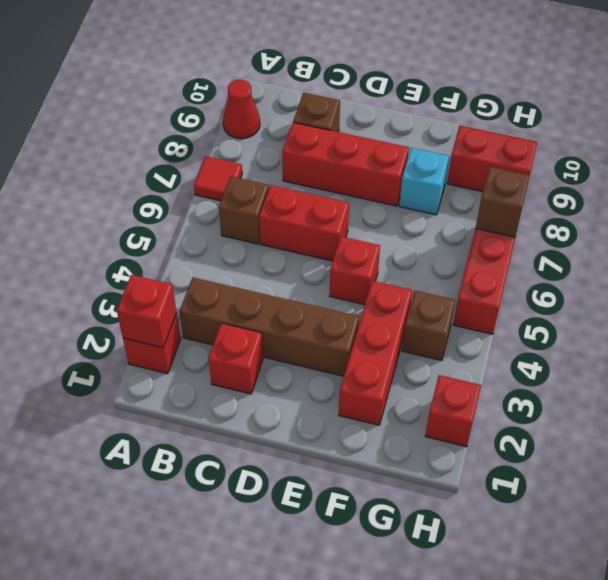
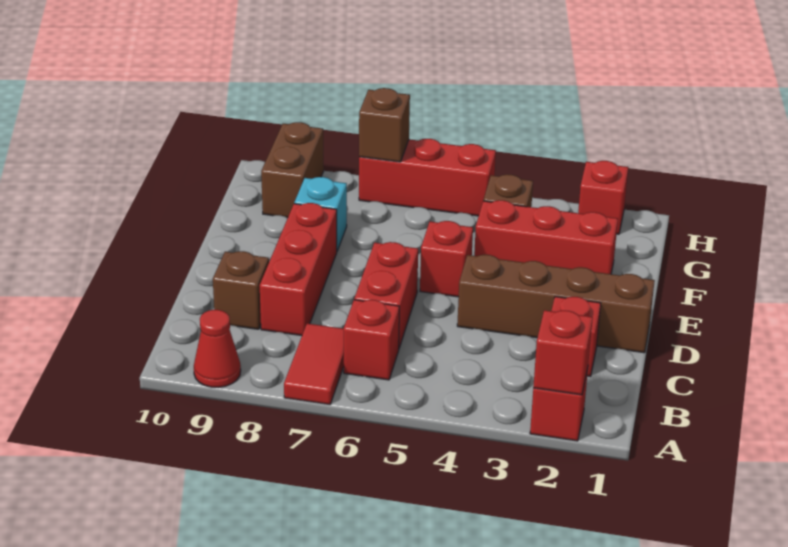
red 1x1 tile [194,156,242,201] -> red 1x2 tile [284,323,344,405]
brown 1x4 brick [180,277,359,376] -> brown 1x4 brick turned to [457,255,655,353]
brown 1x1 brick [219,176,269,244] -> red 1x1 brick [344,300,399,380]
red 1x2 brick [447,125,537,192] -> brown 1x2 brick [261,122,324,218]

